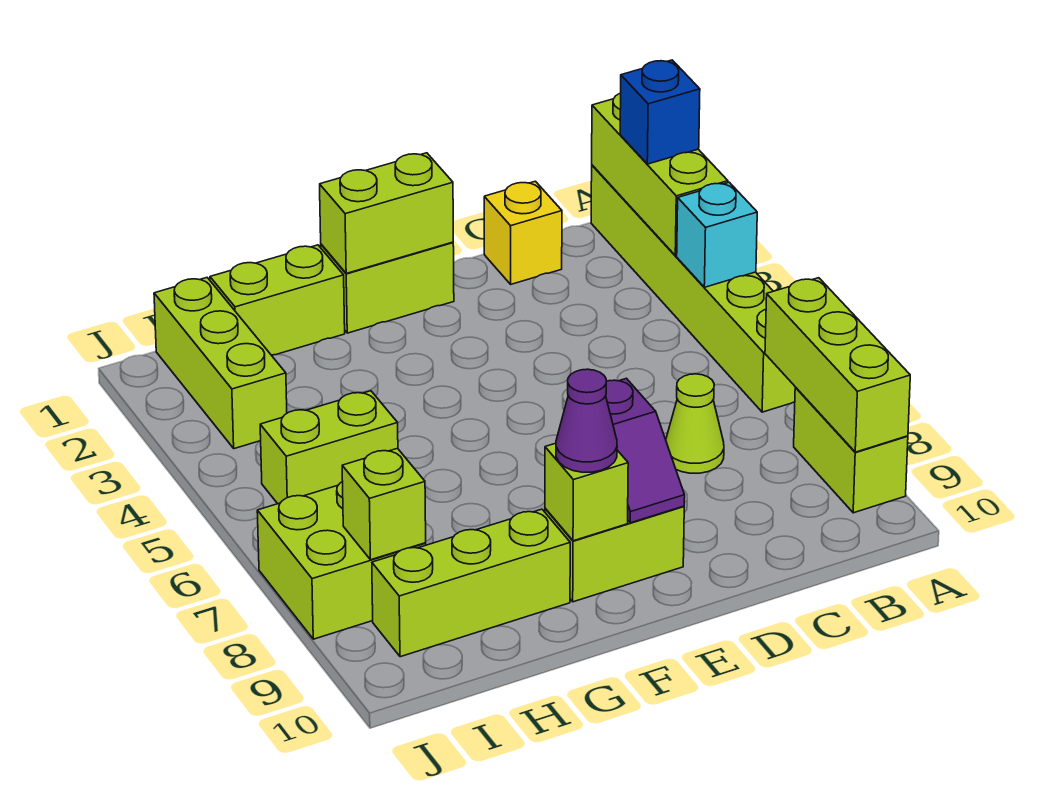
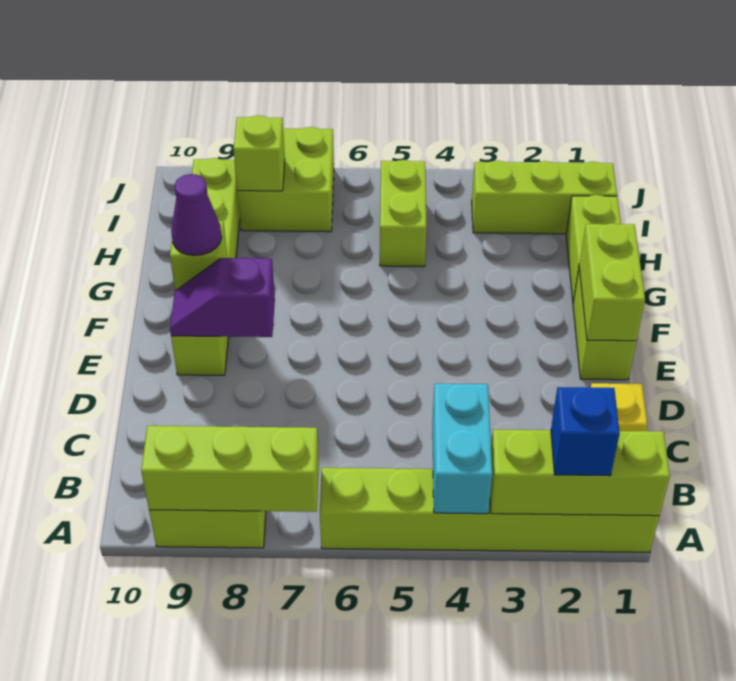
cyan 1x1 brick [677,182,757,287] -> cyan 1x2 brick [432,384,492,514]
lime 1x1 cone [666,374,724,473] -> none

